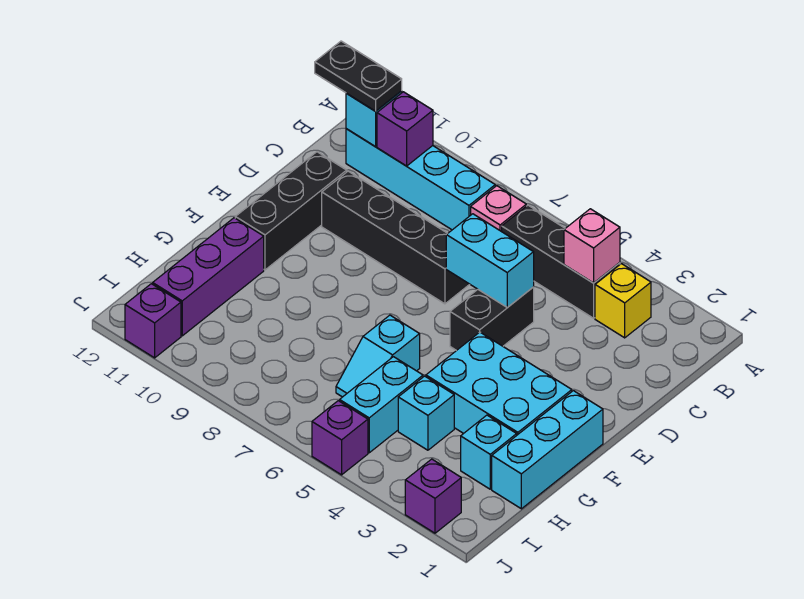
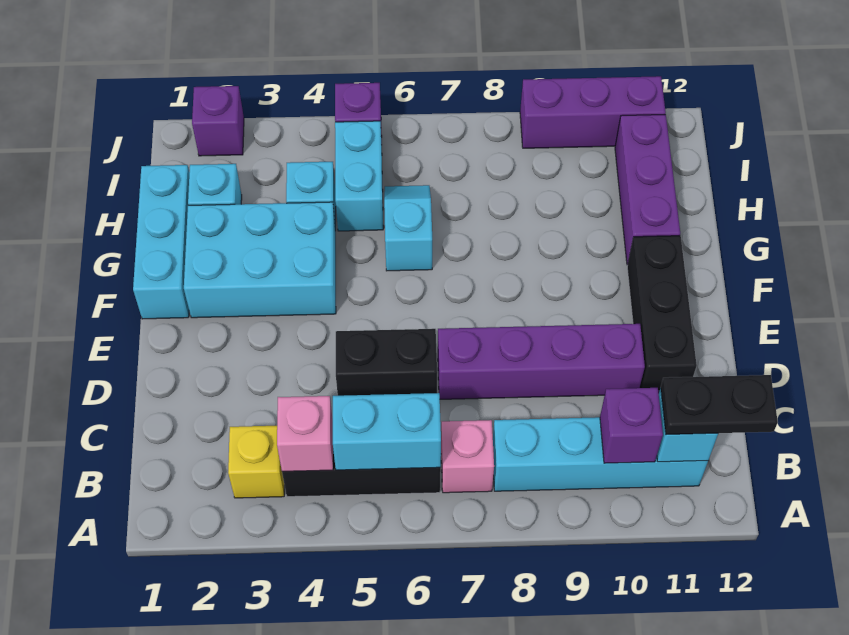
black 1x2 brick [450,287,534,351] -> black 1x2 brick turned to [336,329,437,396]
cyan 1x2 brick [446,214,534,307] -> cyan 1x2 brick moved to [333,393,441,470]
black 1x4 brick [322,171,470,304] -> purple 1x4 brick [438,324,645,399]
purple 1x1 brick [125,284,181,358] -> purple 1x3 brick [520,76,666,148]

